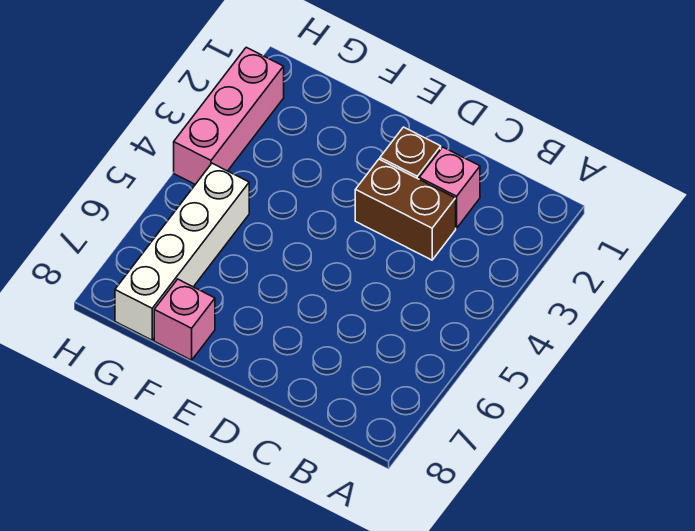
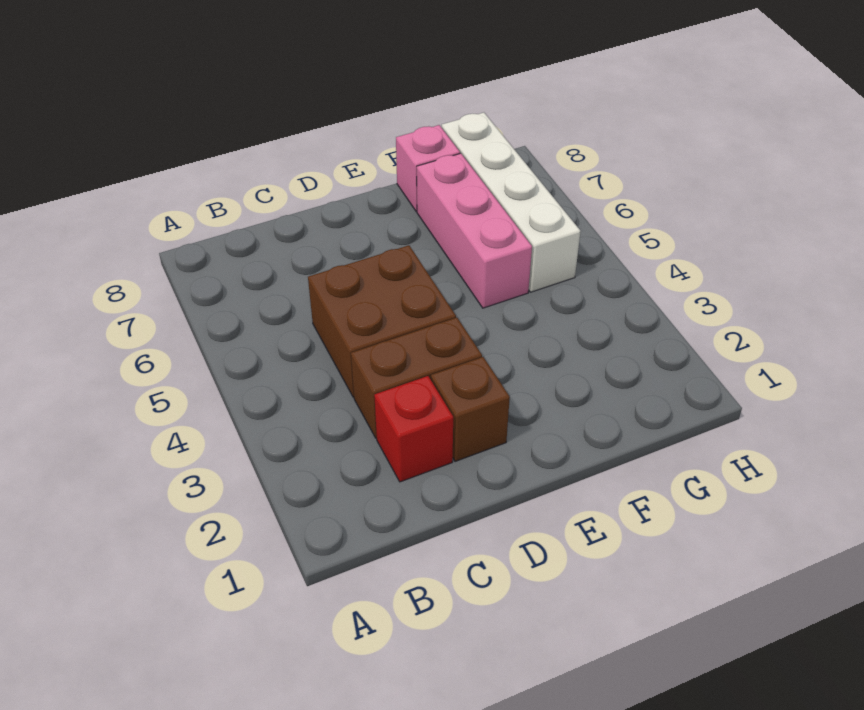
pink 1x1 brick [419,147,480,228] -> red 1x1 brick [374,376,453,482]
none -> brown 2x2 brick [308,245,456,397]
pink 1x3 brick [174,47,284,184] -> pink 1x3 brick moved to [417,153,532,308]

